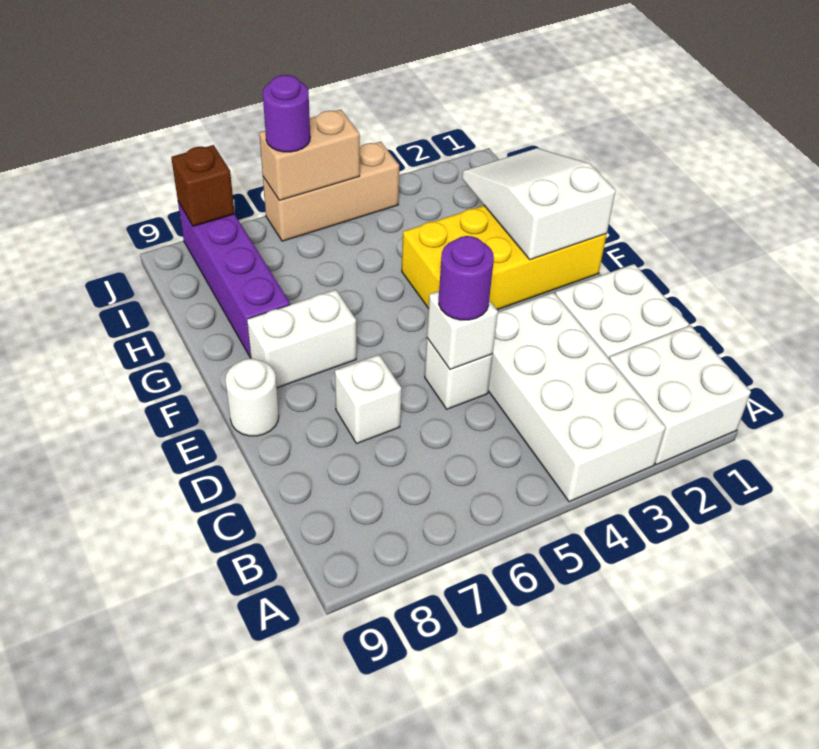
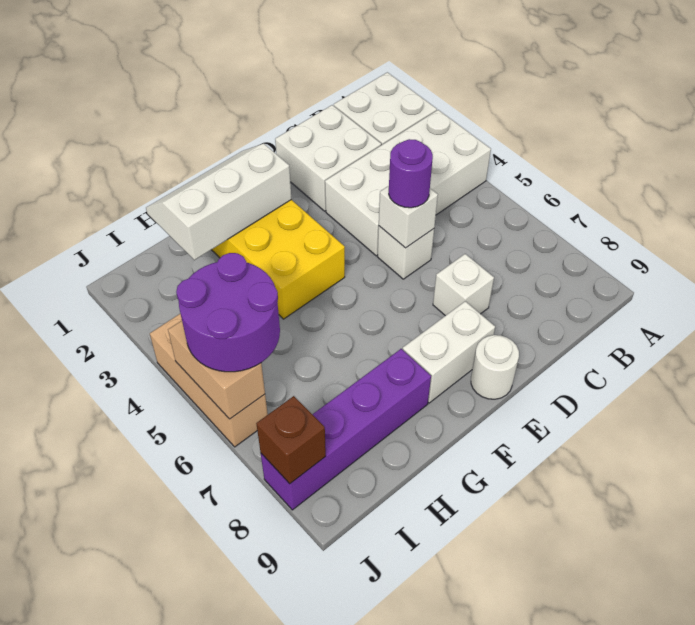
white 2x3 slope [462,148,616,260] -> white 2x3 slope turned to [146,144,291,260]
white 1x2 brick [247,290,356,388] -> white 1x2 brick turned to [403,301,495,403]
purple 1x1 round brick [263,75,310,152] -> purple 2x2 round brick [176,253,280,372]

